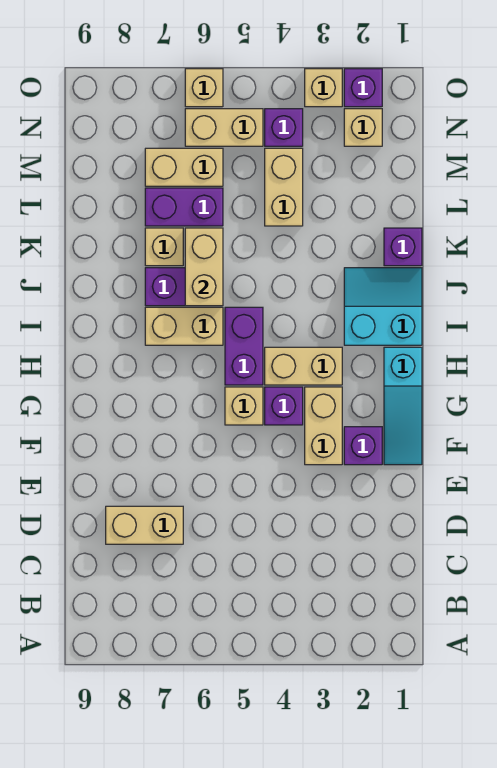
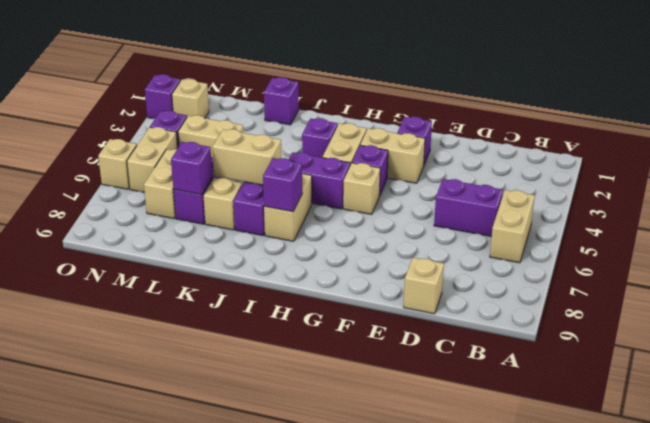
none -> purple 1x2 brick [434,179,503,237]
tan 1x2 brick [106,506,183,544] -> tan 1x2 brick moved to [490,190,535,263]
cyan 1x3 slope [384,347,422,465] -> none
cyan 2x2 slope [344,268,422,345] -> none
none -> purple 1x1 brick [302,118,338,157]
none -> purple 1x1 brick [263,158,302,212]
none -> purple 1x1 brick [171,142,212,195]
tan 1x1 brick [305,69,342,107] -> tan 1x1 brick moved to [404,257,444,314]

